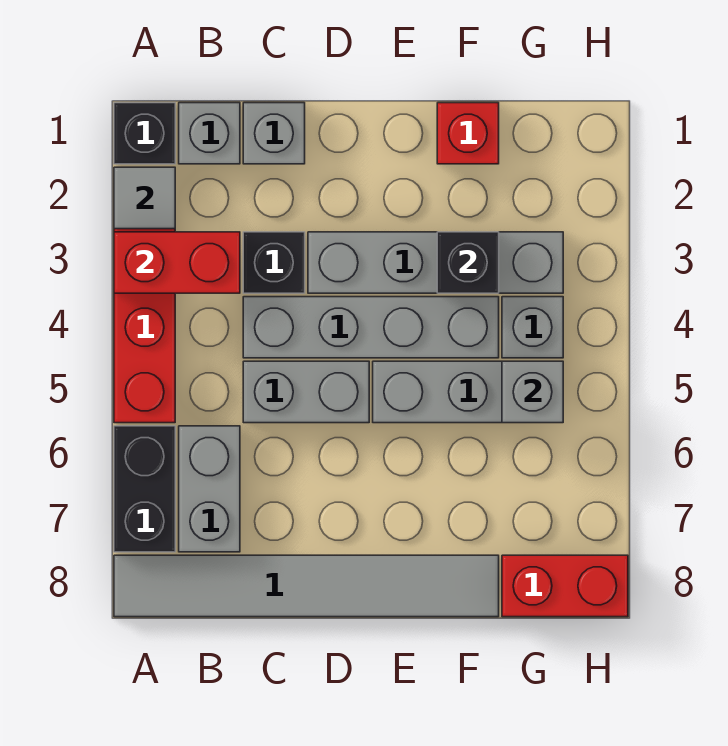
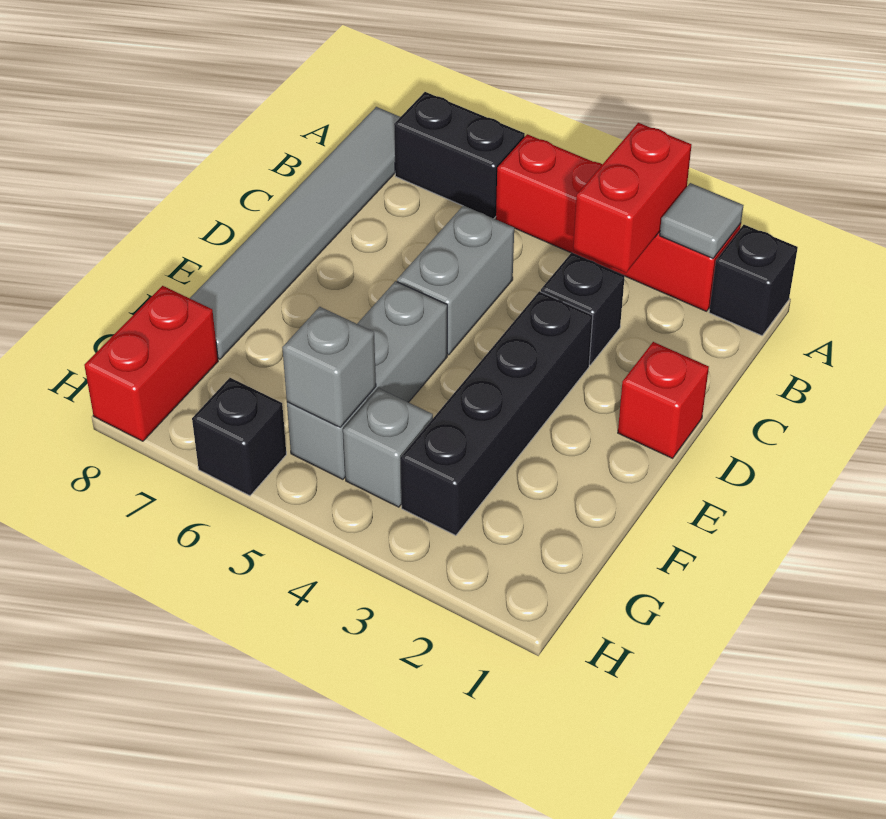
grey 1x1 brick [179,103,240,164] -> none
grey 1x2 brick [179,426,240,552] -> none
grey 1x1 brick [243,103,305,164] -> none
grey 1x4 brick [243,297,499,358] -> none
grey 1x4 brick [308,232,563,293] -> black 1x4 brick [400,291,593,535]
red 1x1 brick [437,103,499,164] -> red 1x1 brick moved to [618,342,709,458]
black 1x1 brick [437,232,499,293] -> black 1x1 brick moved to [192,378,286,496]

